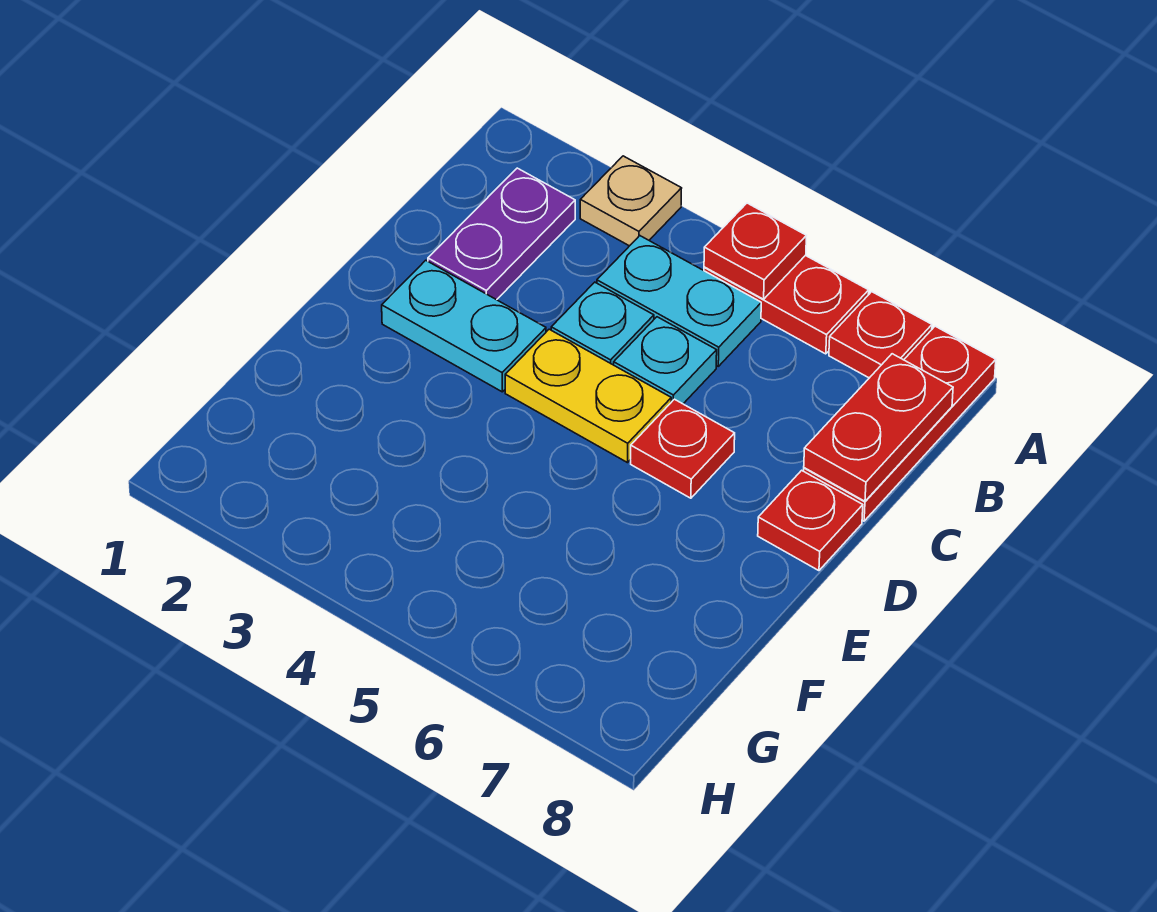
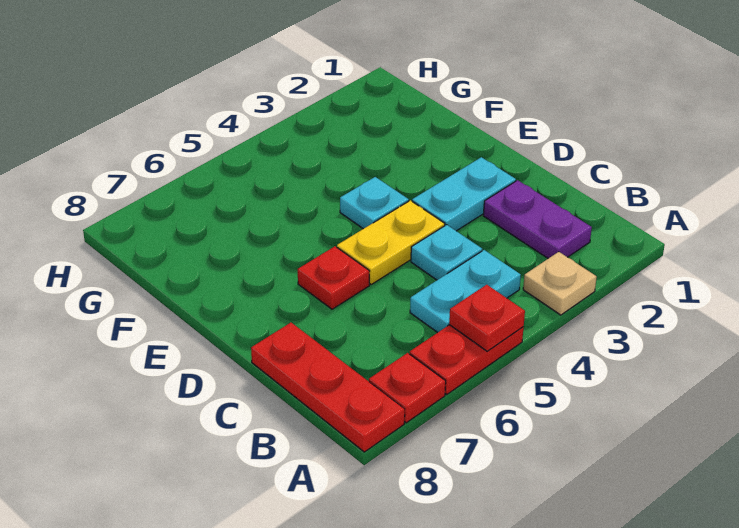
red 1x2 plate [804,354,953,501] -> none
cyan 1x1 plate [614,317,717,404] -> cyan 1x1 plate moved to [340,177,409,229]
red 1x1 plate [758,470,863,571] -> none

